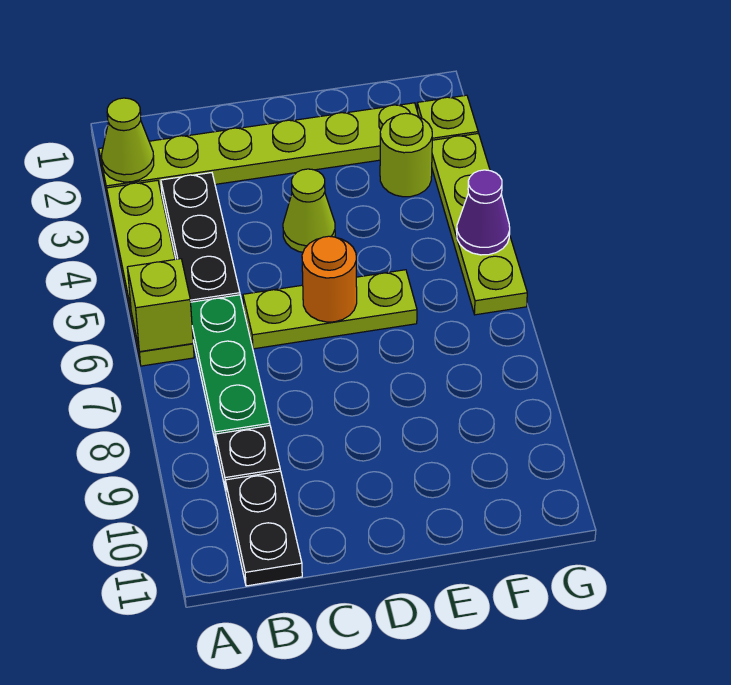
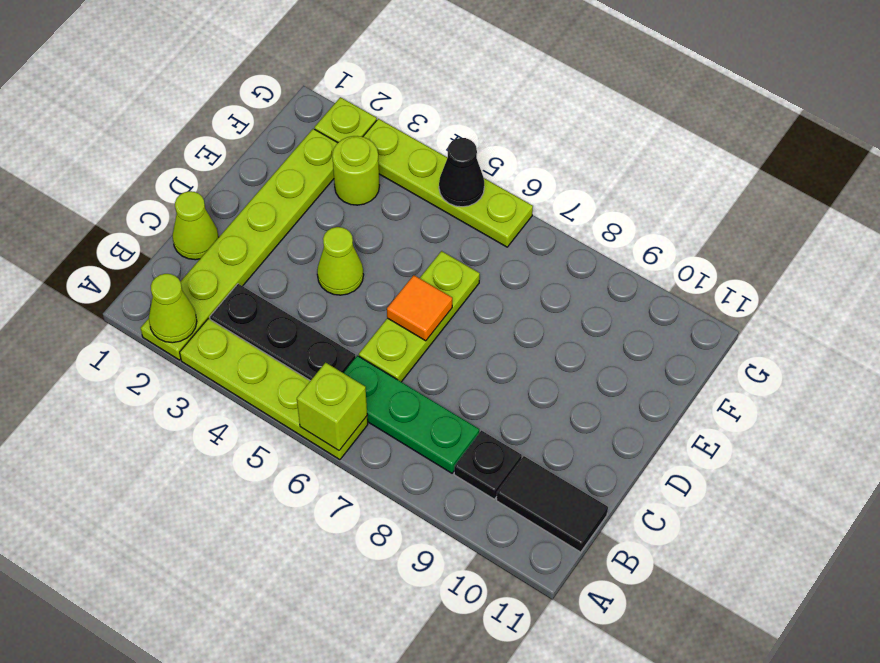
black 1x2 plate [225,471,302,586] -> black 1x2 tile [497,456,608,552]
none -> lime 1x1 cone [172,191,219,260]
orange 1x1 round brick [302,236,357,322] -> orange 1x1 tile [387,275,452,341]
purple 1x1 cone [457,170,510,255] -> black 1x1 cone [439,138,484,207]

